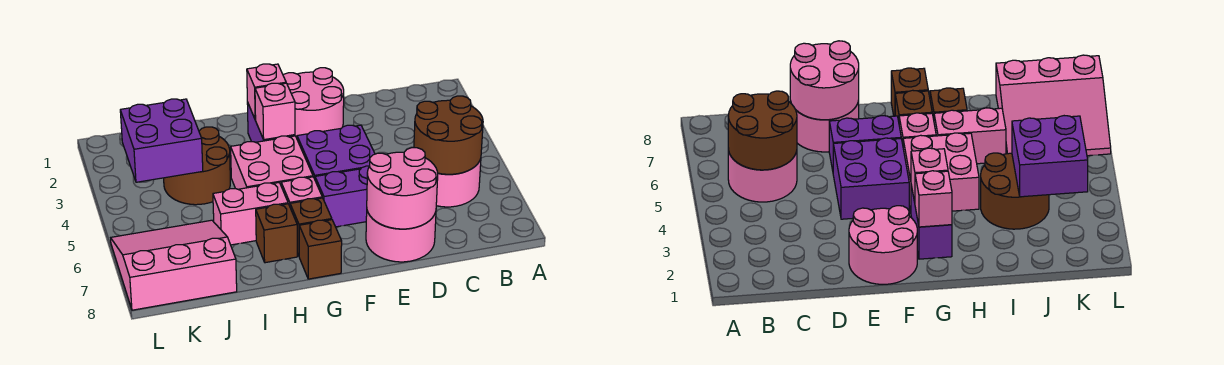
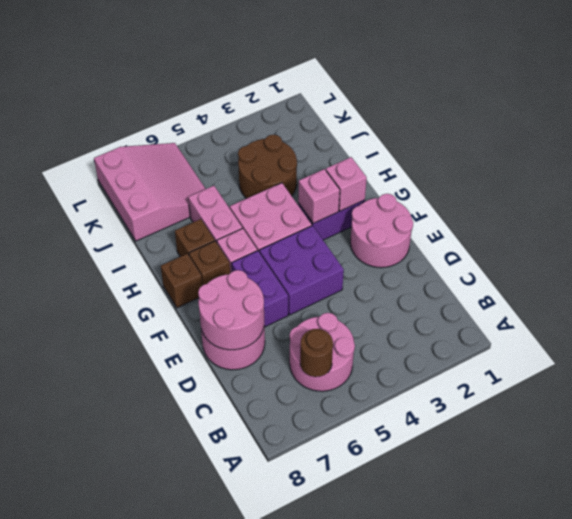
brown 2x2 round brick [414,96,483,174] -> brown 1x1 round brick [300,329,333,377]
purple 2x2 brick [120,99,203,182] -> none

